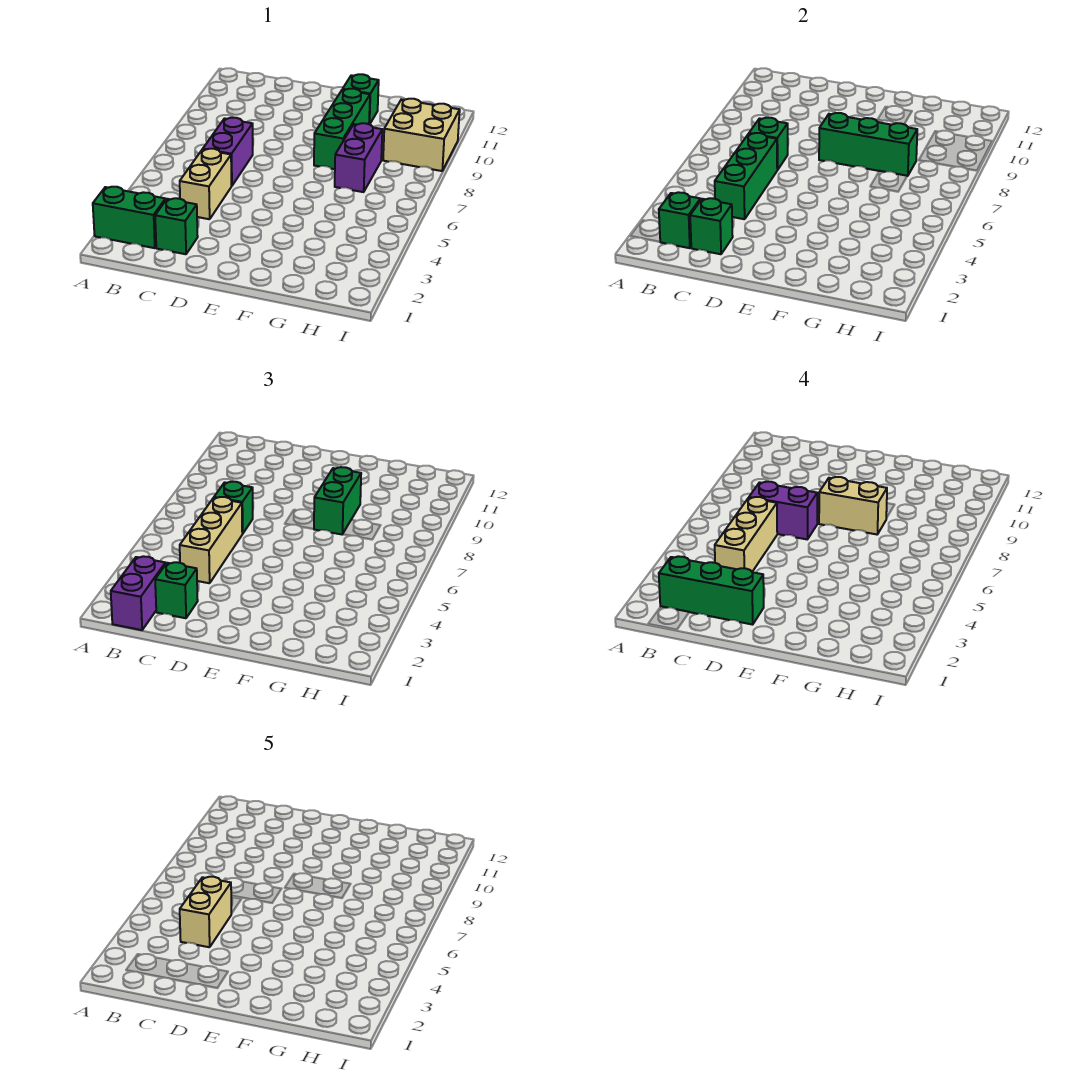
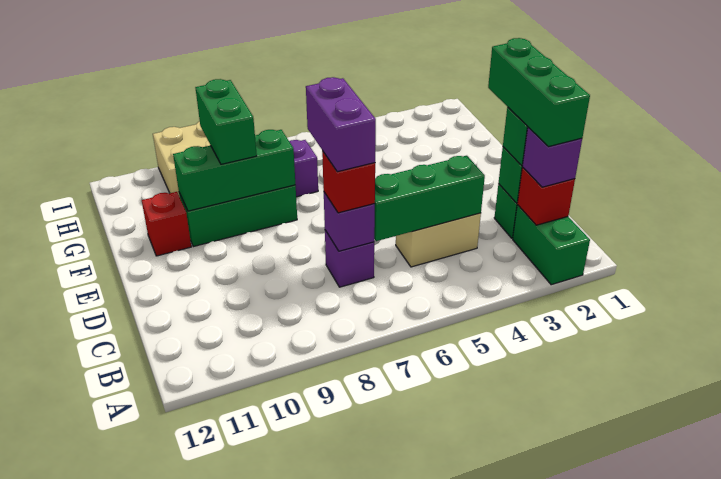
purple 1x2 brick [111,556,166,630] -> purple 1x1 brick [522,127,582,187]
green 1x1 brick [659,192,701,248] -> red 1x1 brick [517,167,575,225]
tan 1x3 brick [180,497,242,583] -> none
tan 1x3 brick [715,497,777,572] -> none
tan 1x2 brick [180,877,231,947] -> none
purple 1x2 brick [203,118,253,186] -> purple 1x1 brick [325,230,374,287]
green 1x1 brick [749,118,788,170] -> purple 1x1 brick [324,192,375,251]
green 1x1 brick [214,482,253,534] -> red 1x1 brick [322,151,375,213]
green 1x3 brick [819,113,917,176] -> green 1x3 brick turned to [173,130,295,211]
tan 1x2 brick [819,477,887,534] -> none
green 1x2 brick [314,467,361,535] -> green 1x2 brick turned to [195,79,257,164]
green 1x1 brick [343,74,379,124] -> red 1x1 brick [142,192,191,256]

